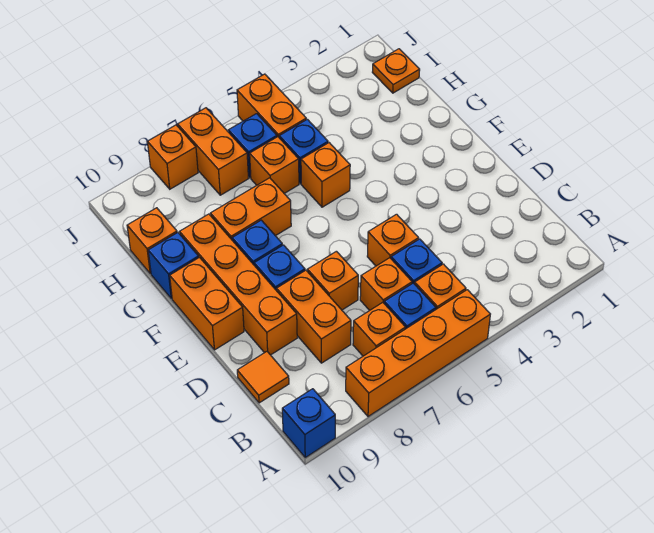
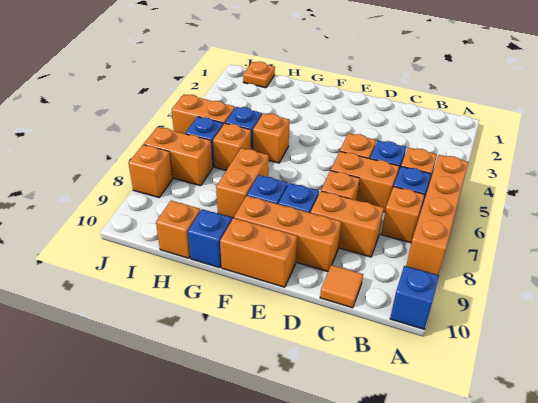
orange 1x1 brick [360,258,412,311] -> orange 1x2 brick [331,152,399,212]
orange 1x4 brick [180,214,297,355] -> orange 1x3 brick [234,196,341,272]

